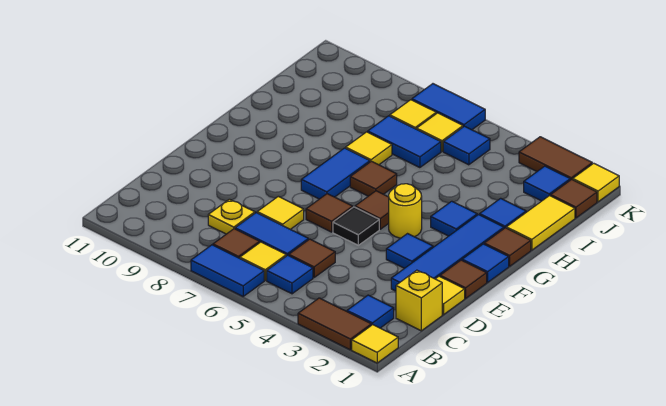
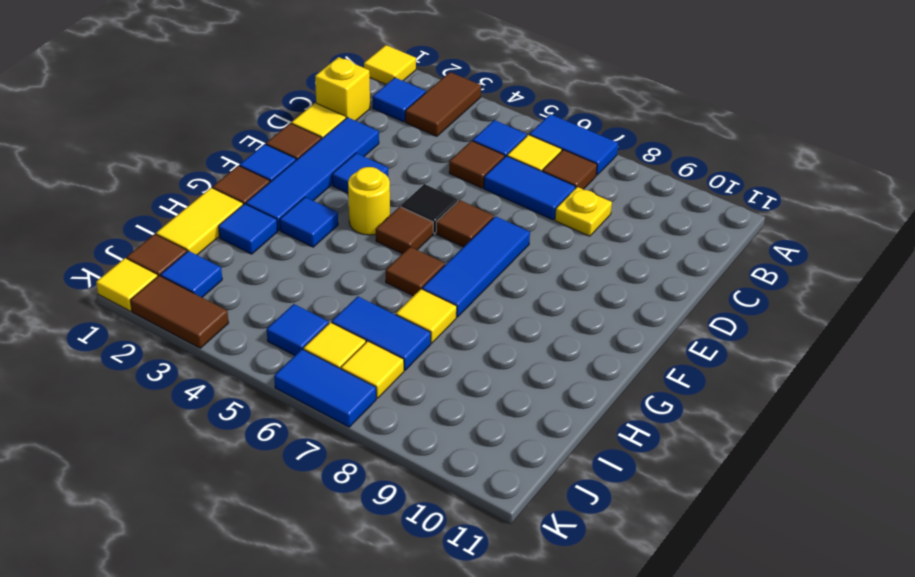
brown 1x2 tile [298,298,371,350] -> brown 1x2 tile turned to [405,72,481,136]
yellow 1x1 tile [257,196,304,229] -> none
blue 1x2 tile [301,148,370,199] -> blue 1x3 tile [422,216,530,317]

